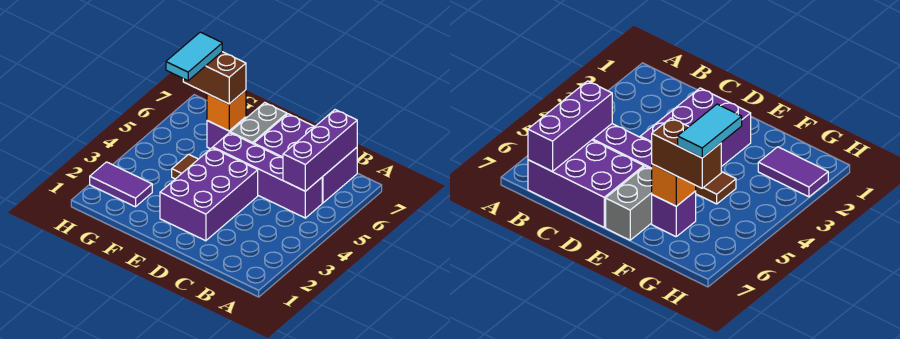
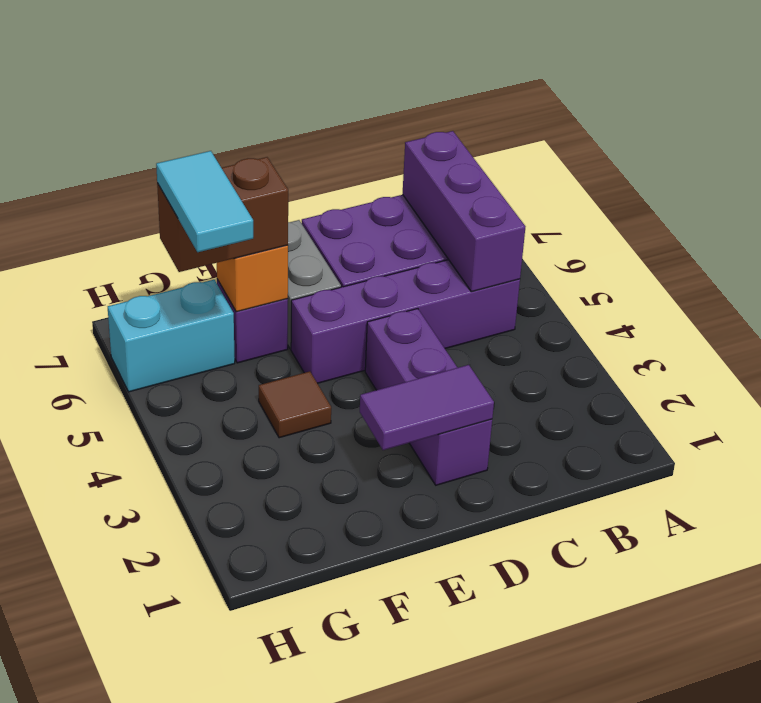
purple 2x3 brick [160,148,258,241] -> purple 1x3 brick [365,309,492,485]
purple 1x2 tile [90,162,152,207] -> purple 1x2 tile moved to [360,365,494,450]
none -> cyan 1x2 brick [108,280,235,392]

